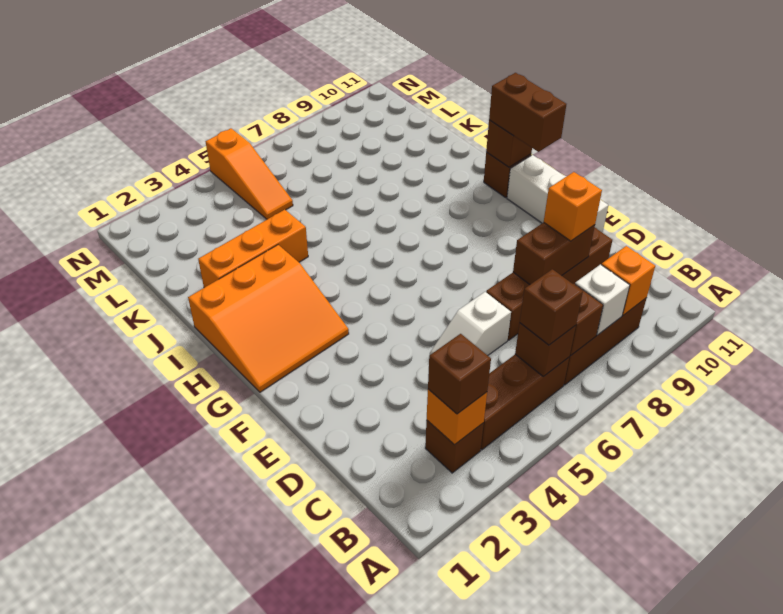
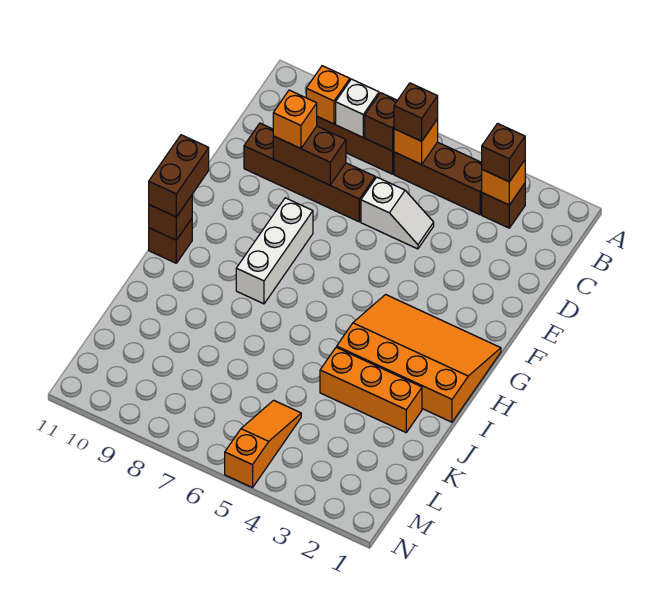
brown 1x1 brick [515,323,576,377] -> orange 1x1 brick [394,119,438,164]
white 1x3 brick [507,155,608,233] -> white 1x3 brick moved to [236,198,313,304]
orange 3x3 slope [188,245,349,392] -> orange 3x4 slope [337,295,501,422]

